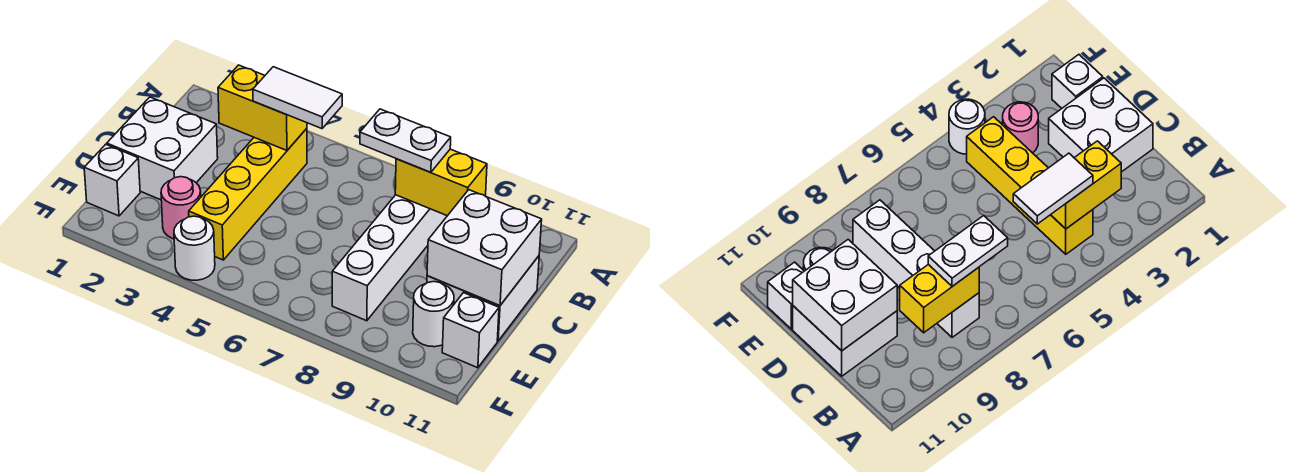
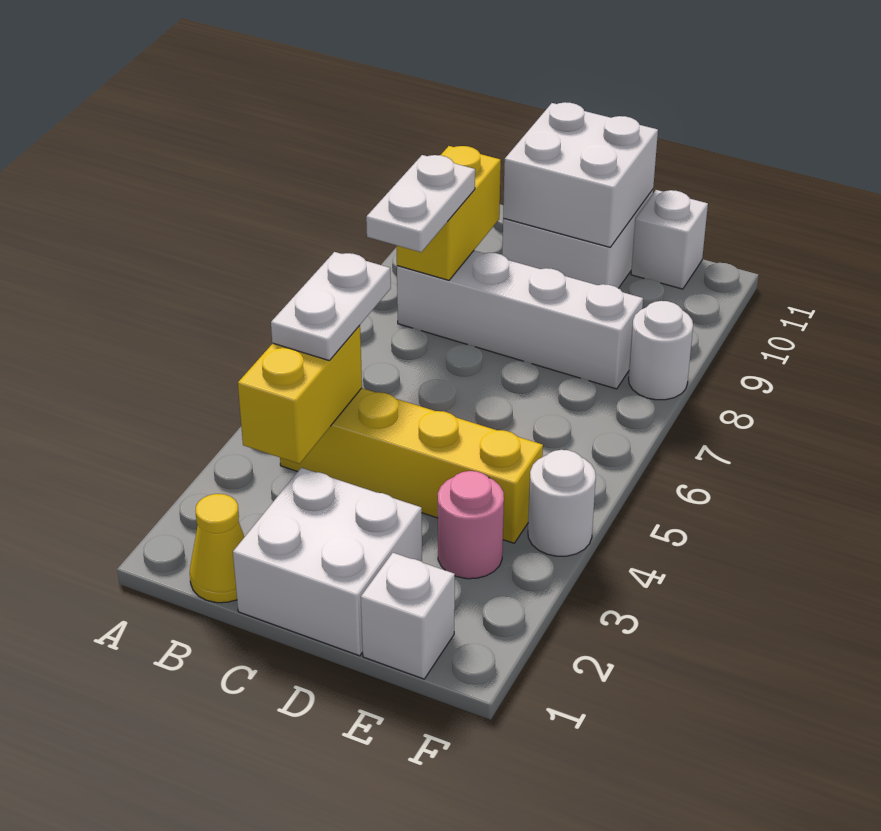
none -> yellow 1x1 cone [190,494,244,603]
white 1x2 tile [253,67,342,129] -> white 1x2 plate [271,252,391,360]
white 1x1 round brick [413,282,454,347] -> white 1x1 round brick moved to [628,301,693,400]

